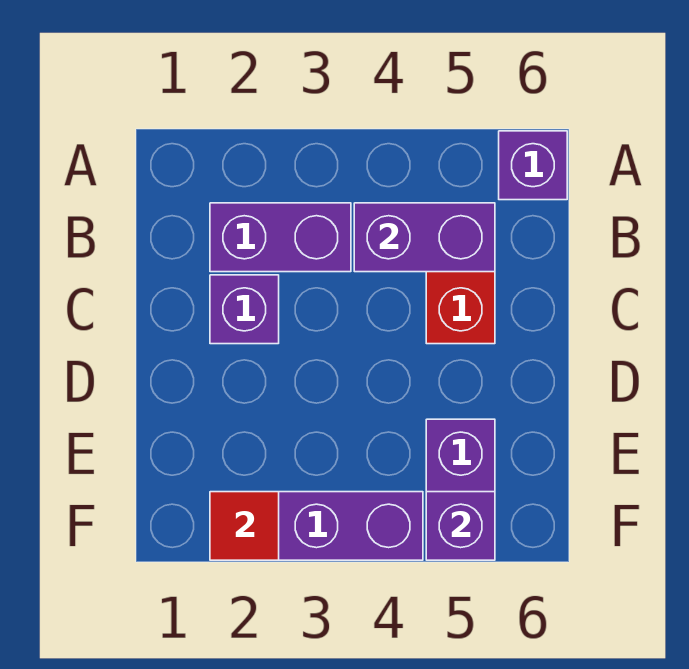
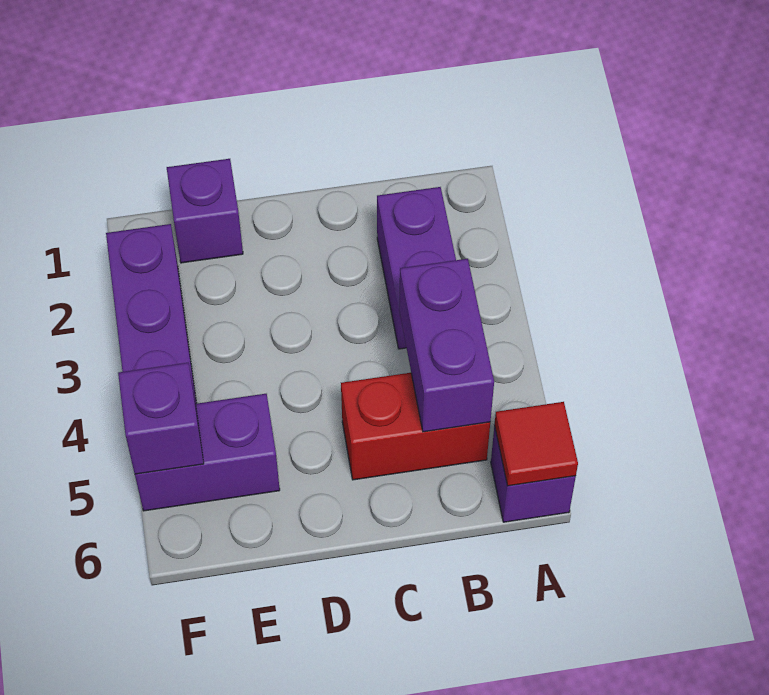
purple 1x1 brick [210,275,279,344] -> purple 1x1 brick moved to [167,159,243,263]
red 1x1 tile [210,492,279,560] -> red 1x1 tile moved to [494,402,578,486]

